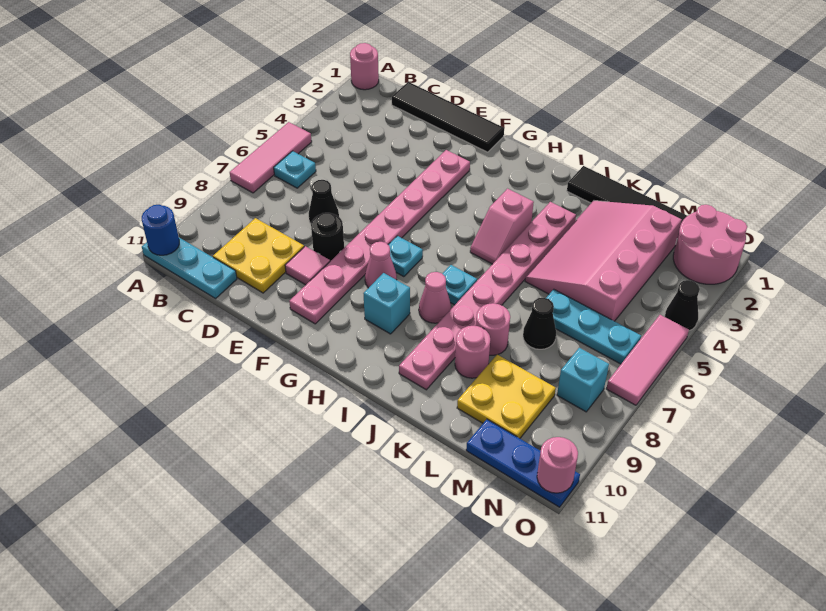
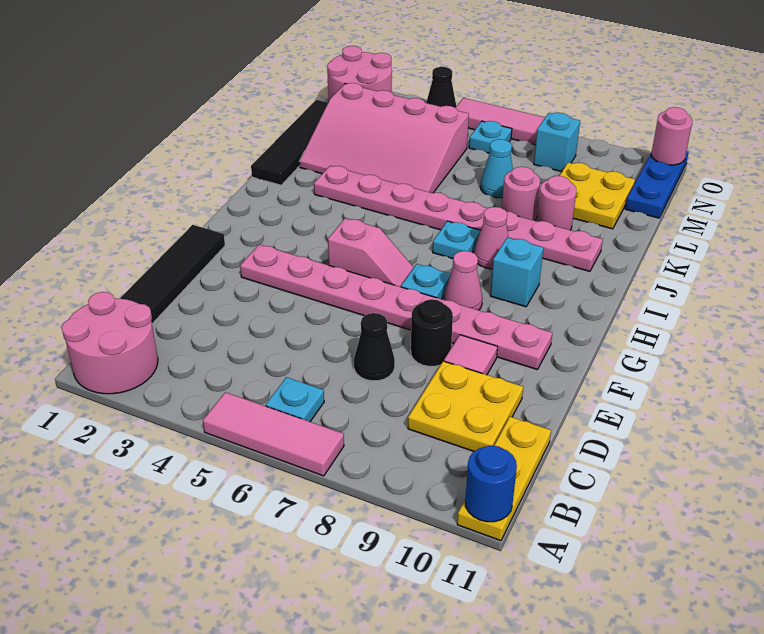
pink 1x1 round brick [350,43,379,90] -> pink 2x2 round brick [61,292,158,394]
cyan 1x3 plate [142,238,237,298] -> yellow 1x3 plate [457,417,551,541]
pink 1x2 slope [470,189,534,264] -> pink 1x2 slope moved to [328,218,414,287]
cyan 1x3 plate [546,289,641,364] -> cyan 1x1 plate [469,121,512,153]
black 1x1 cone [523,298,556,349] -> cyan 1x1 cone [481,139,513,198]

